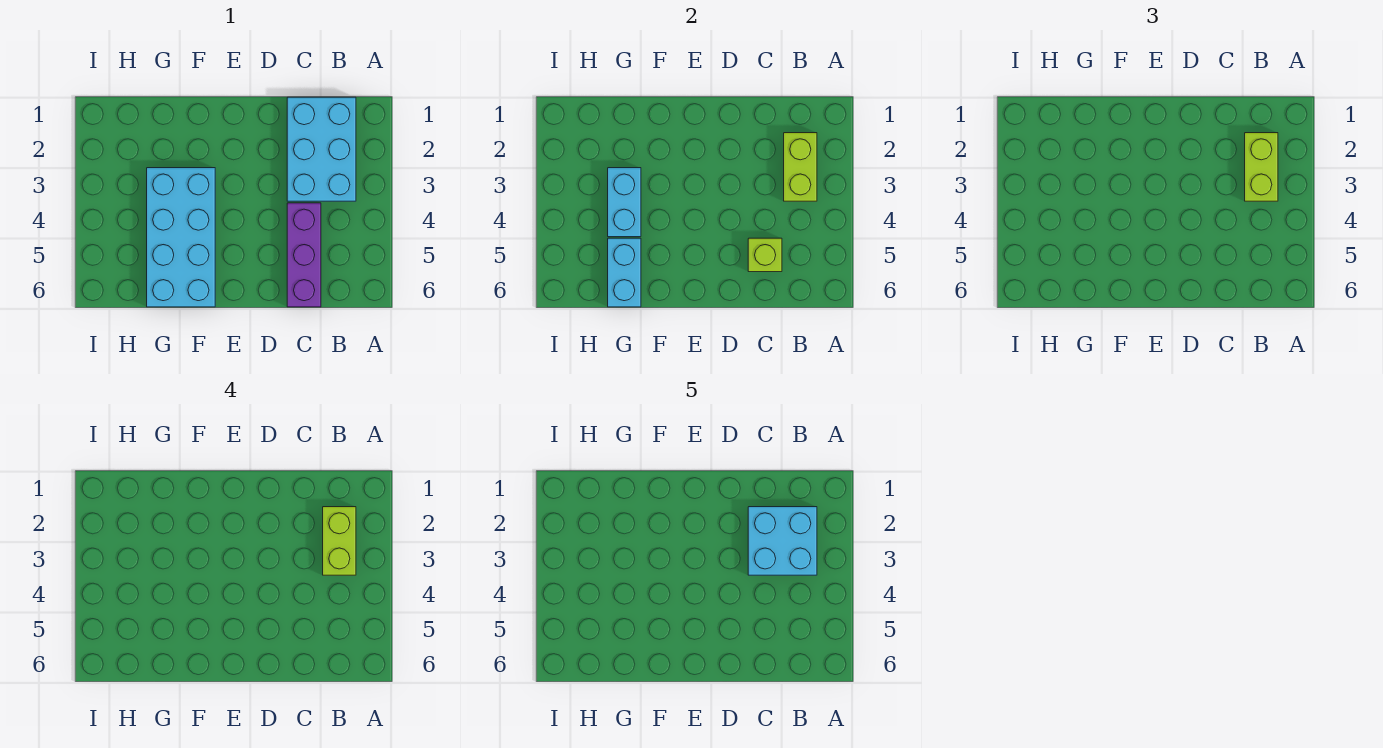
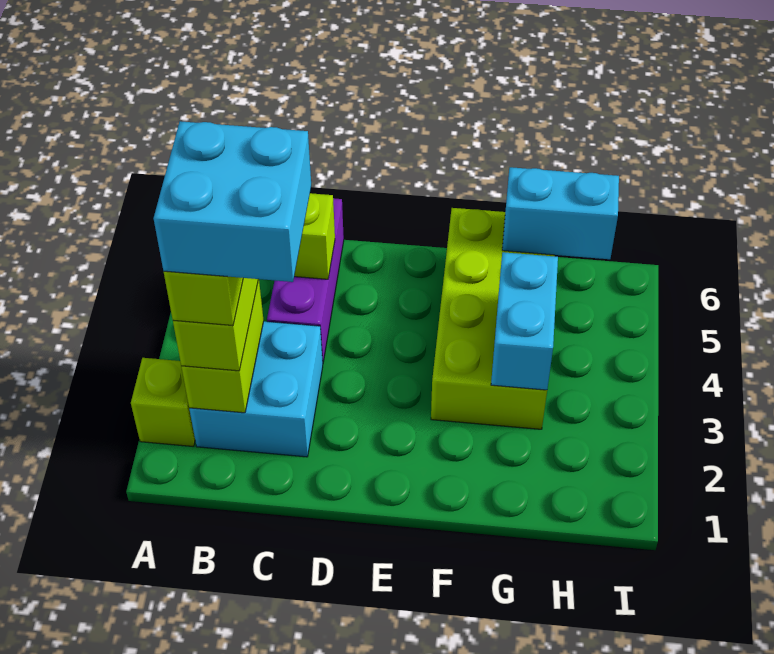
none -> lime 1x1 brick [131,358,195,447]
cyan 2x3 brick [287,97,356,201] -> cyan 2x2 brick [189,321,323,457]
cyan 2x4 brick [147,168,215,307] -> lime 2x4 brick [431,208,555,429]
cyan 1x2 brick [608,238,641,307] -> cyan 1x2 brick turned to [502,167,619,259]

